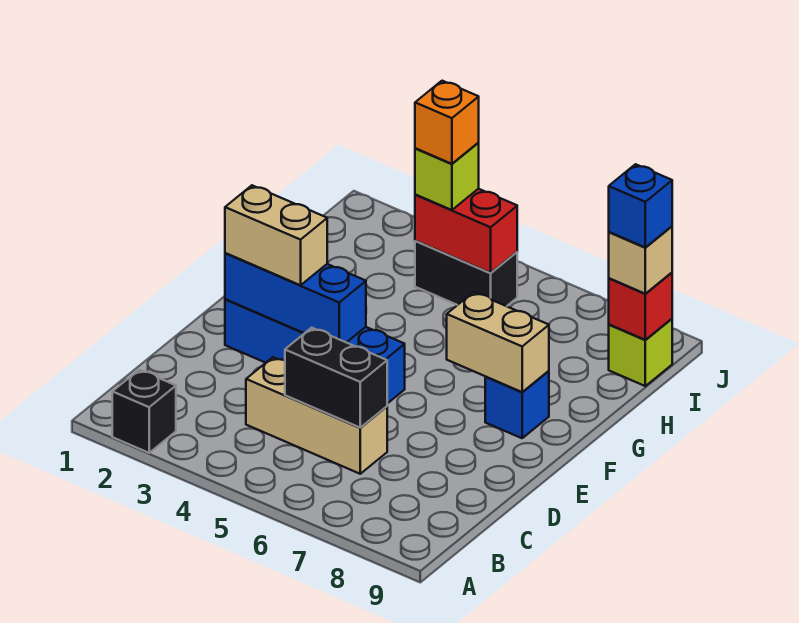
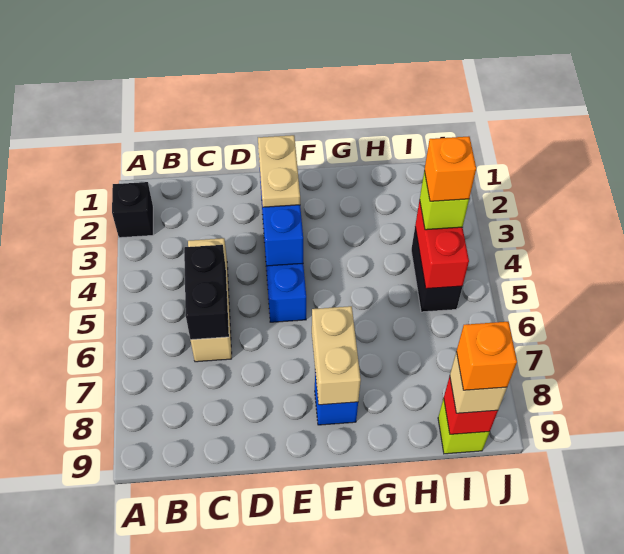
tan 1x2 brick [225,185,327,285] -> tan 1x2 plate [258,135,300,207]
blue 1x1 brick [609,164,672,247] -> orange 1x1 brick [456,322,517,390]

